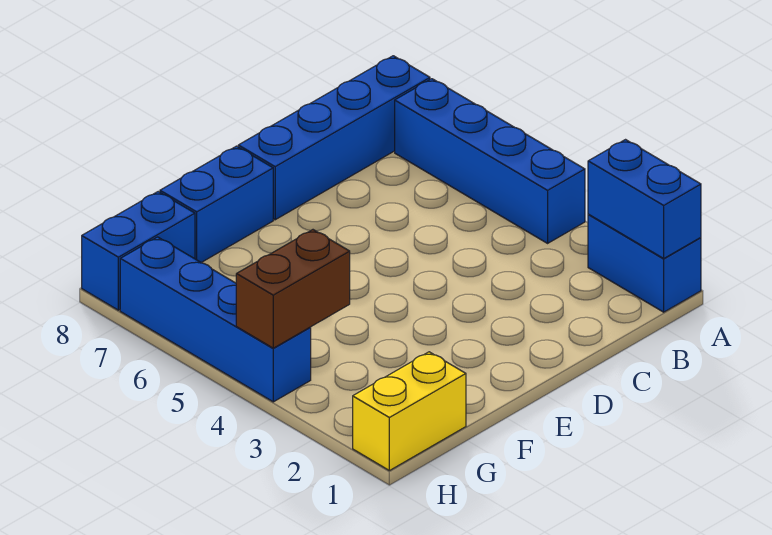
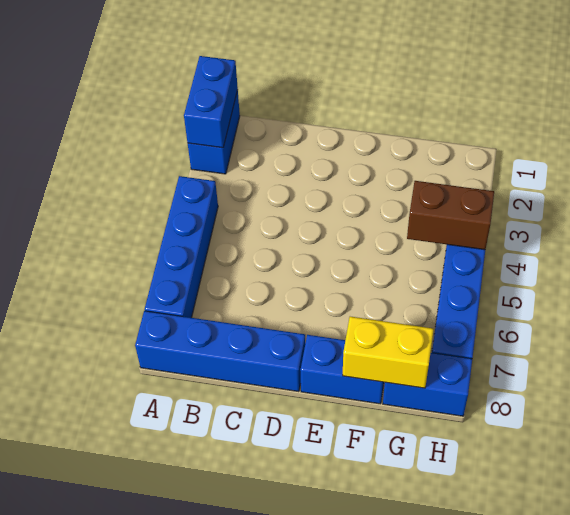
yellow 1x2 brick [353,352,466,471] -> yellow 1x2 brick moved to [343,317,434,388]

